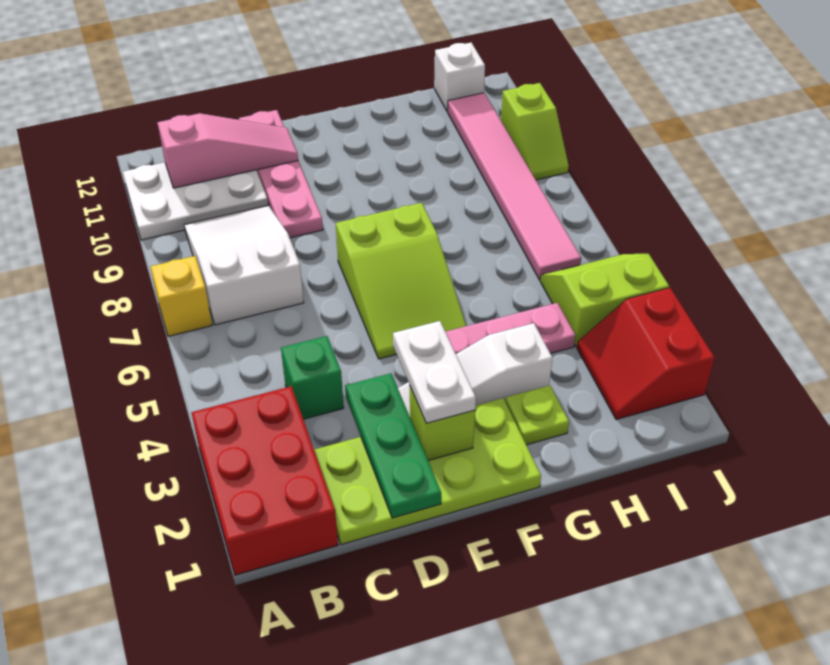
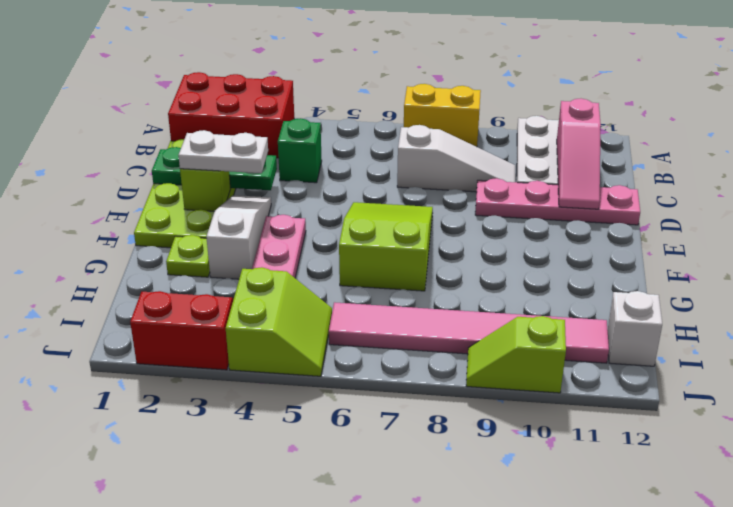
yellow 1x1 brick [151,256,212,336] -> yellow 1x2 brick [404,84,481,147]
white 2x3 slope [184,205,304,325] -> white 1x3 slope [397,125,515,192]
lime 2x3 slope [336,203,466,359] -> lime 2x3 slope turned to [339,202,433,291]

